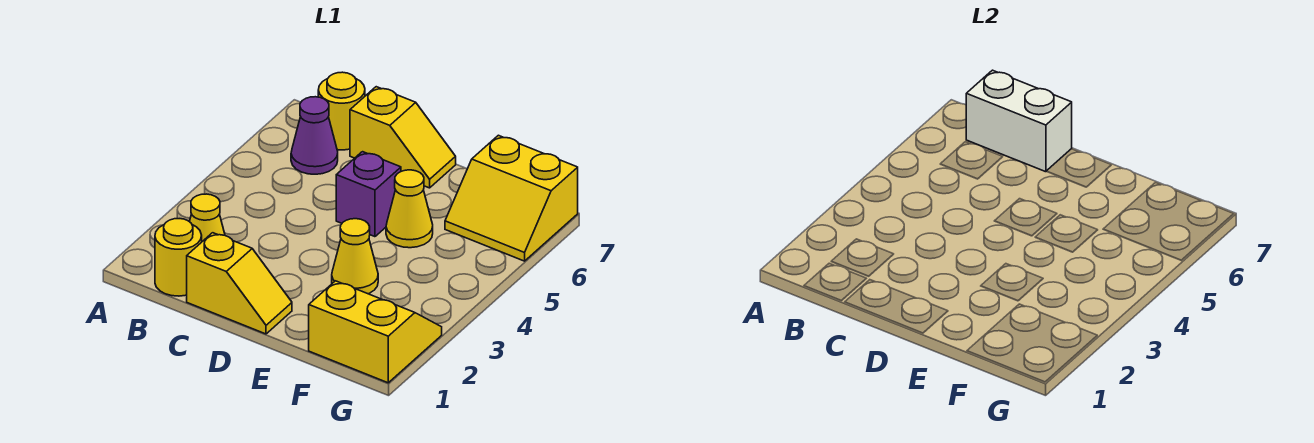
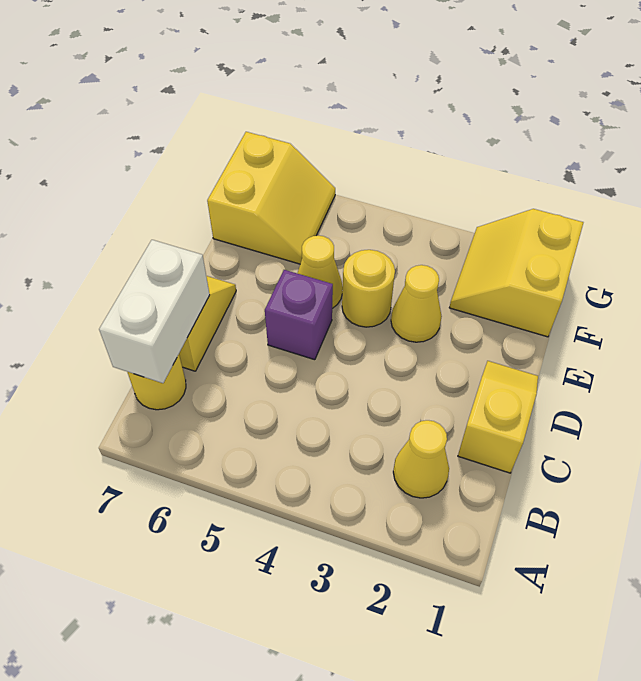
yellow 1x1 round brick [155,219,202,296] -> yellow 1x1 round brick moved to [342,250,395,327]
purple 1x1 cone [291,97,338,174] -> none

